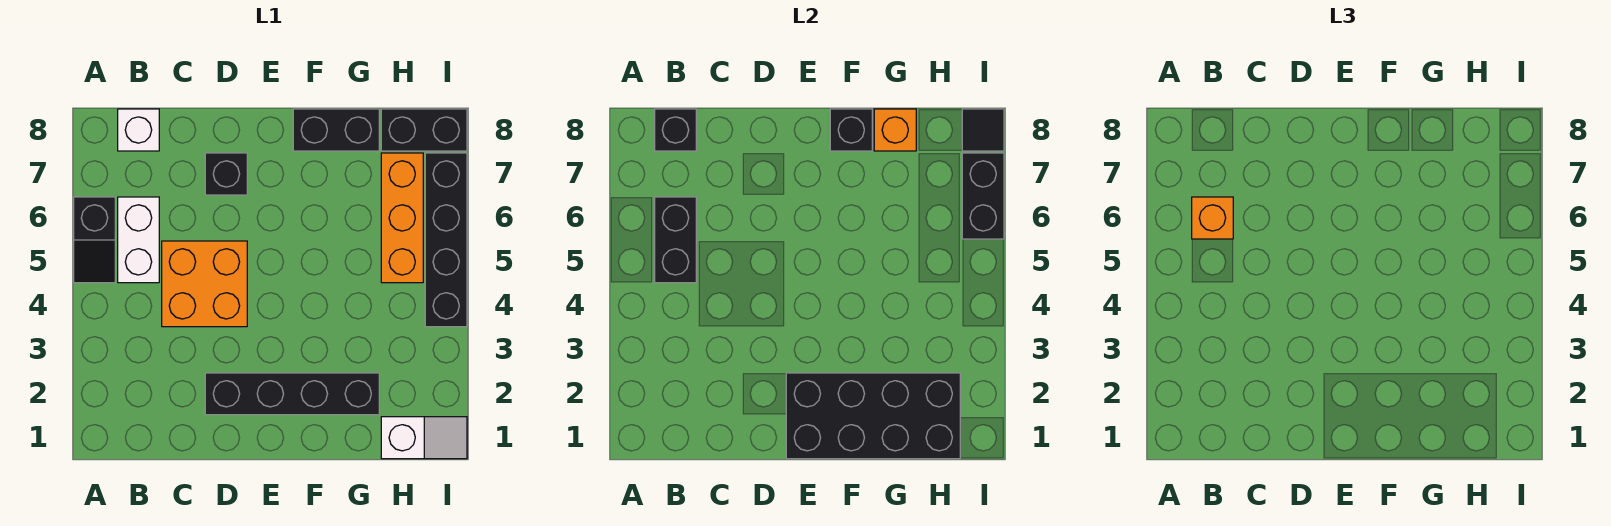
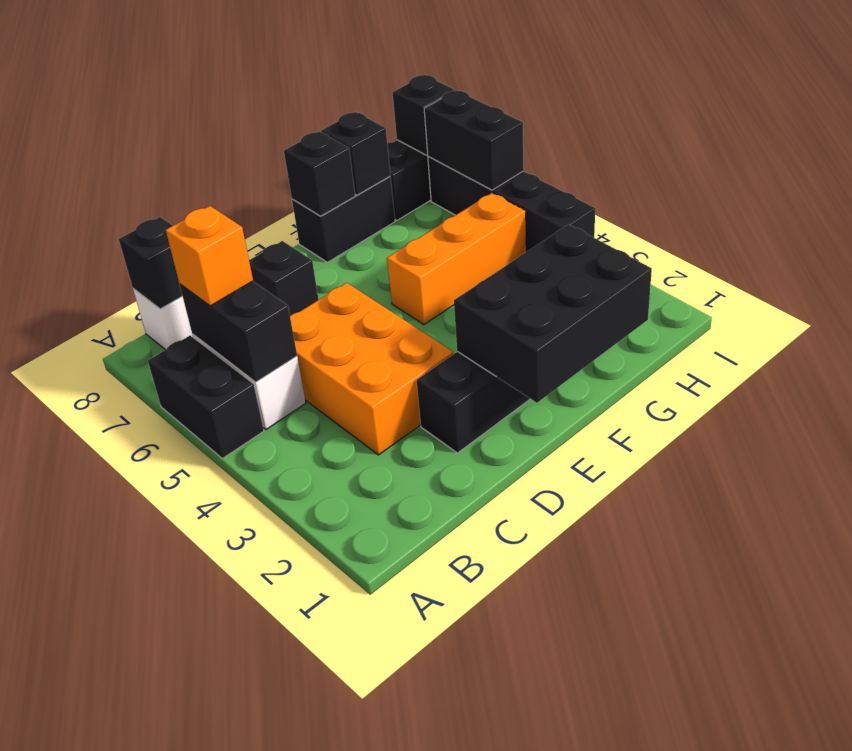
black 1x2 slope [74,197,115,283] -> black 1x2 brick [148,336,264,458]
orange 2x2 brick [162,241,247,327] -> orange 2x3 brick [290,283,453,455]
black 2x4 brick [786,373,960,459] -> black 2x3 brick [454,224,652,403]
orange 1x1 brick [874,109,916,151] -> black 1x1 brick [321,112,391,195]
white 1x2 slope [381,417,467,459] -> none
orange 1x3 brick [381,153,423,283] -> orange 1x3 brick turned to [387,193,526,324]
black 1x1 tile [962,109,1004,151] -> black 1x1 brick [392,75,455,155]

